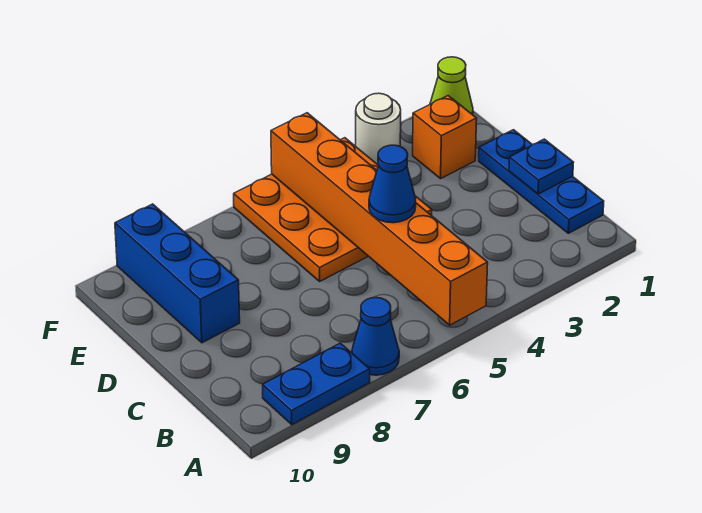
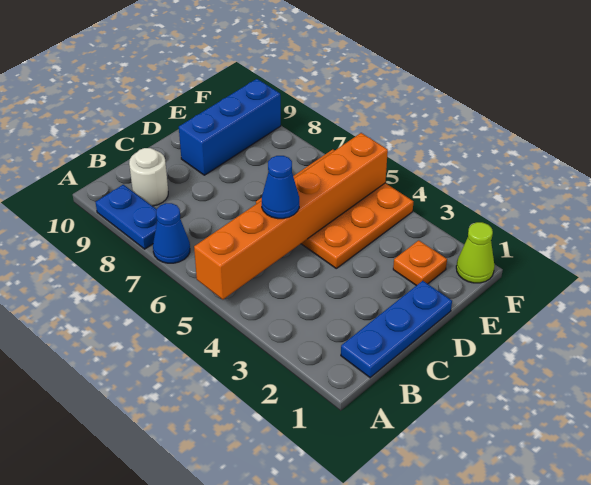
blue 1x1 plate [509,139,574,194] -> none
orange 1x1 brick [413,96,477,179] -> orange 1x1 plate [393,240,447,286]
white 1x1 round brick [356,93,401,165] -> white 1x1 round brick moved to [129,148,168,206]

